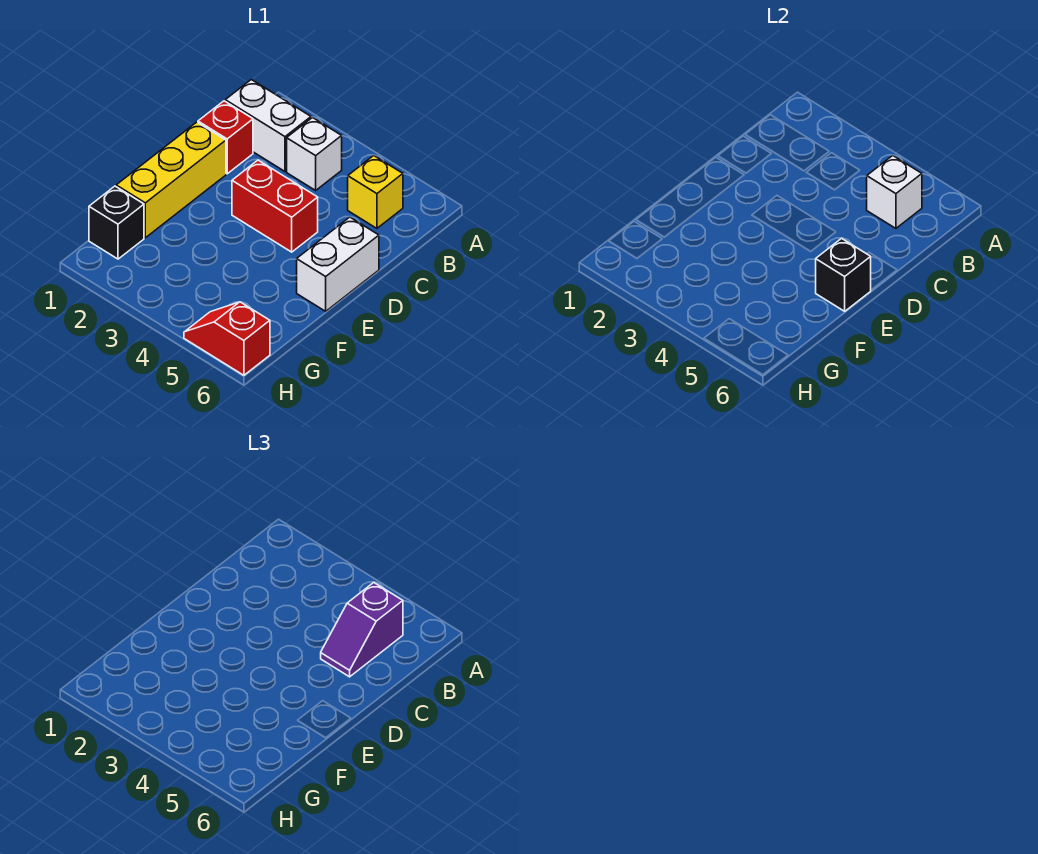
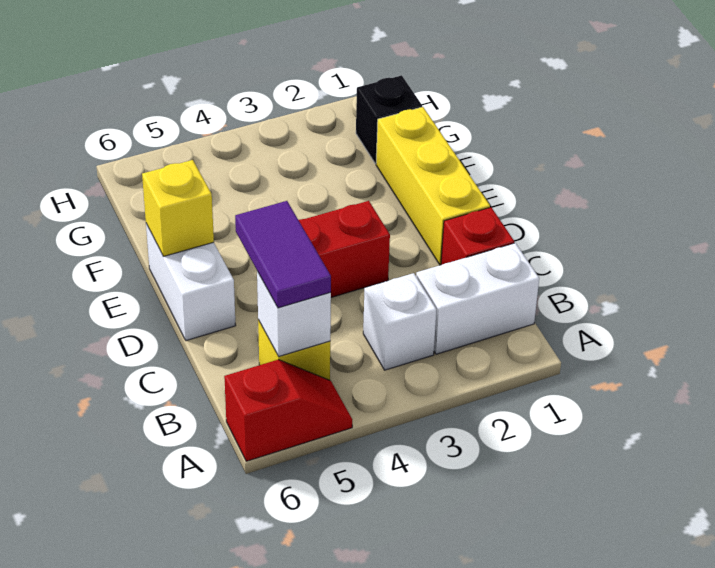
purple 1x2 slope [321,583,403,677] -> purple 1x2 tile [235,201,331,308]
black 1x1 brick [816,238,871,311] -> yellow 1x1 brick [142,160,214,256]
red 1x2 slope [184,302,270,375] -> red 1x2 slope moved to [224,360,352,461]

